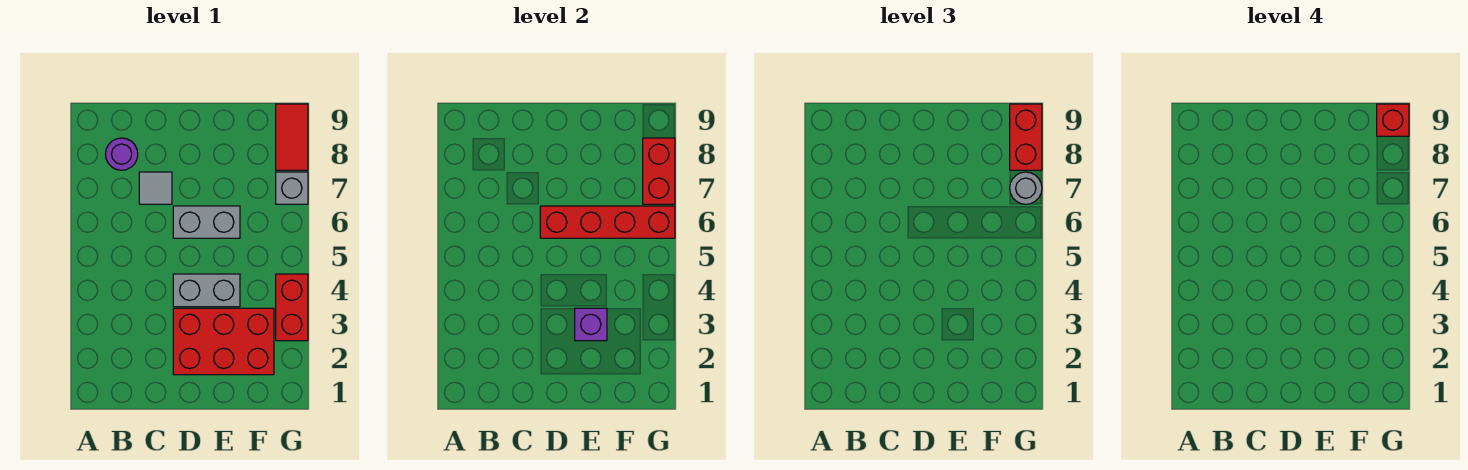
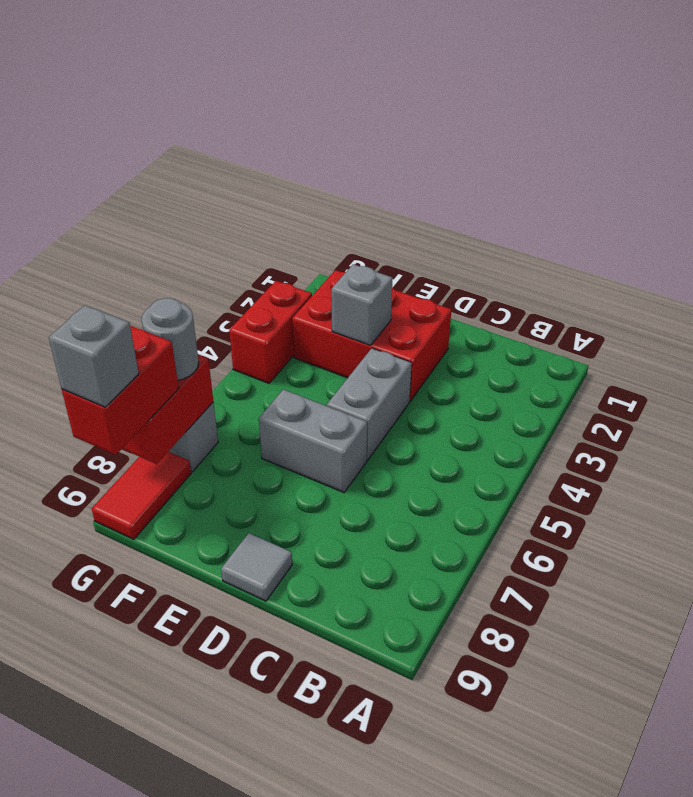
purple 1x1 round brick [105,138,138,170] -> none
grey 1x1 tile [139,172,172,204] -> grey 1x1 tile moved to [221,533,292,601]
grey 1x2 brick [173,274,240,307] -> grey 1x2 brick turned to [327,348,412,460]
red 1x4 brick [540,206,675,238] -> none
purple 1x1 brick [575,308,607,341] -> grey 1x1 brick [331,264,393,345]
red 1x1 brick [1377,104,1409,136] -> grey 1x1 brick [49,305,139,407]

